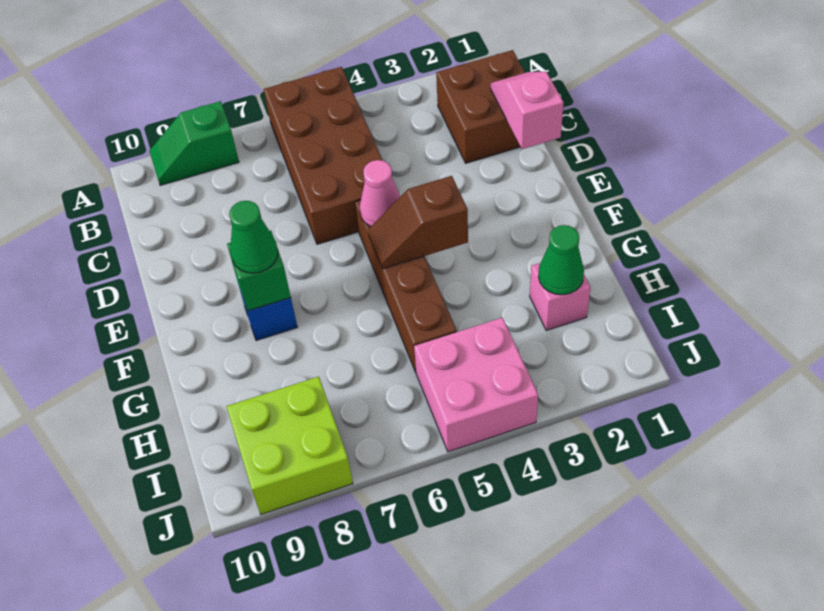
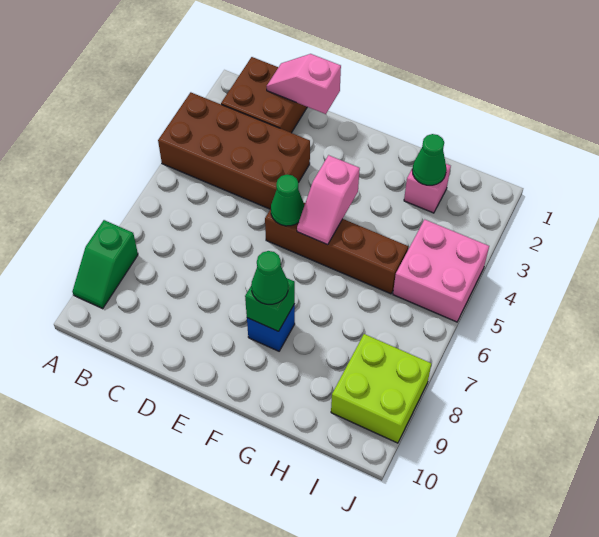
brown 2x4 brick [264,67,383,244] -> brown 2x4 brick moved to [158,92,310,209]
pink 1x1 cone [360,160,400,226] -> green 1x1 cone [271,175,305,226]
brown 1x2 slope [368,176,468,269] -> pink 1x2 slope [297,155,360,245]

